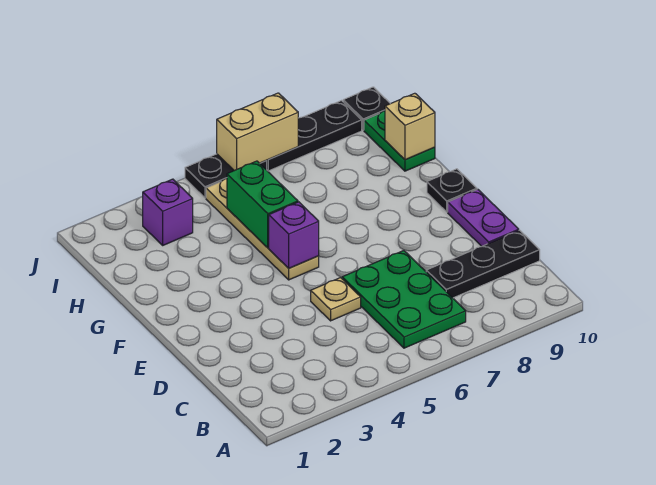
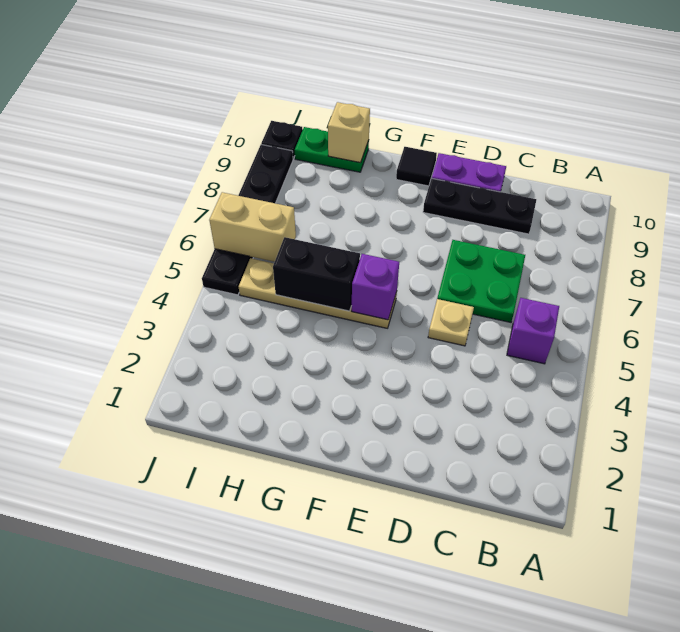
green 2x3 plate [342,251,466,348] -> green 2x2 plate [437,240,525,322]
black 1x3 plate [426,230,540,298] -> black 1x3 plate turned to [423,178,536,234]
black 1x1 plate [427,169,477,212] -> black 1x1 tile [396,147,437,186]
green 1x2 brick [227,161,298,248] -> black 1x2 brick [273,237,360,311]
purple 1x1 brick [142,179,193,245] -> purple 1x1 brick moved to [507,298,559,364]
tan 1x2 brick [217,93,298,171] -> tan 1x2 brick turned to [209,192,296,262]

